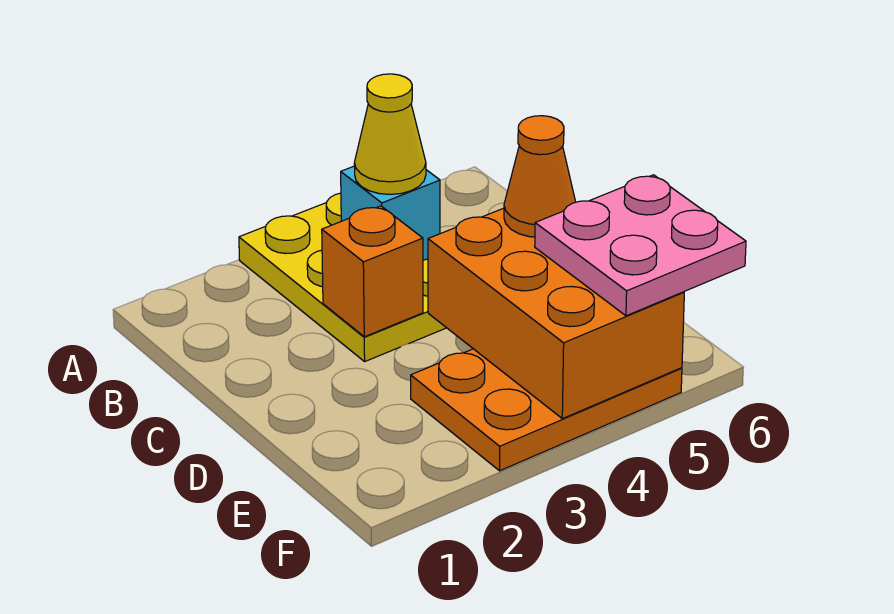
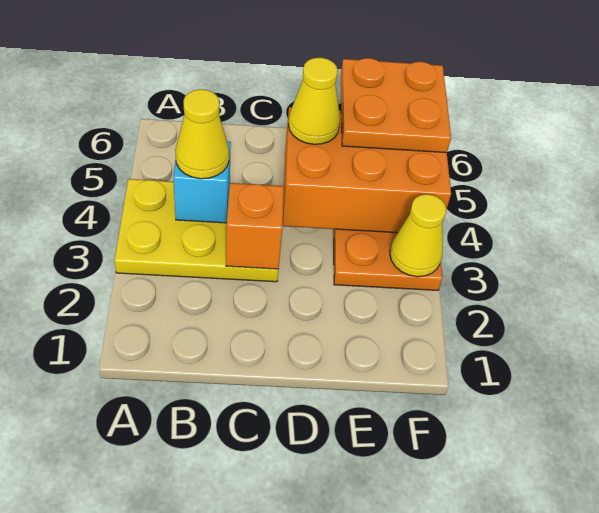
orange 1x1 cone [504,116,575,237] -> yellow 1x1 cone [288,58,340,144]
pink 2x2 plate [535,175,746,316] -> orange 2x2 plate [341,58,451,153]
none -> yellow 1x1 cone [390,194,446,277]

